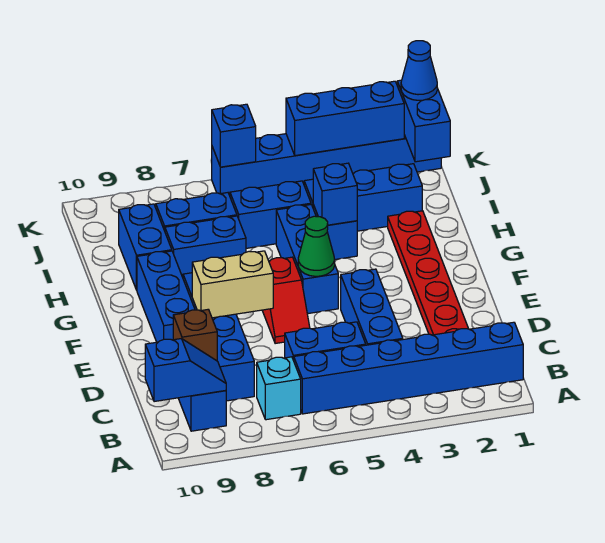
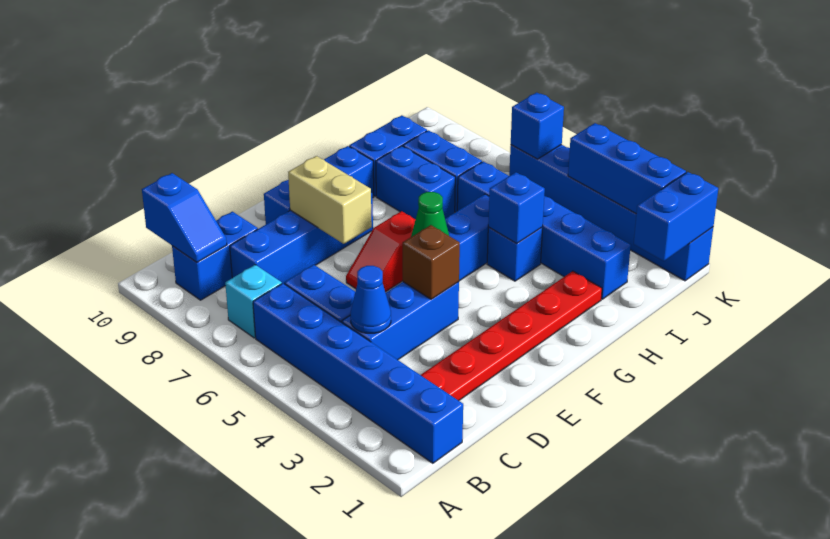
brown 1x1 brick [173,309,217,361] -> brown 1x1 brick moved to [403,225,460,299]
blue 1x1 cone [401,41,437,100] -> blue 1x1 cone moved to [350,266,391,333]

